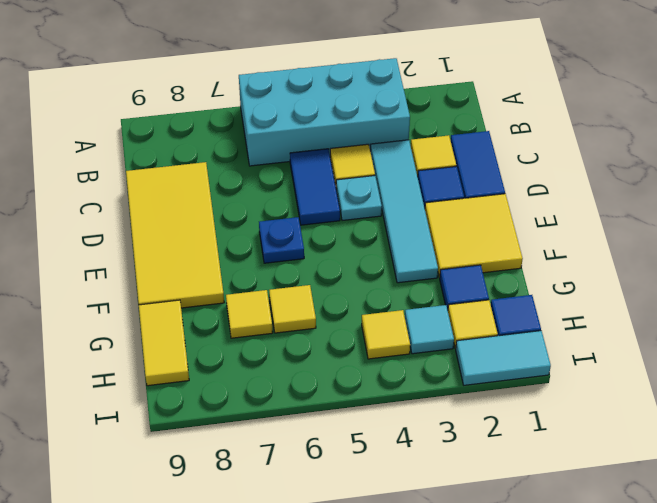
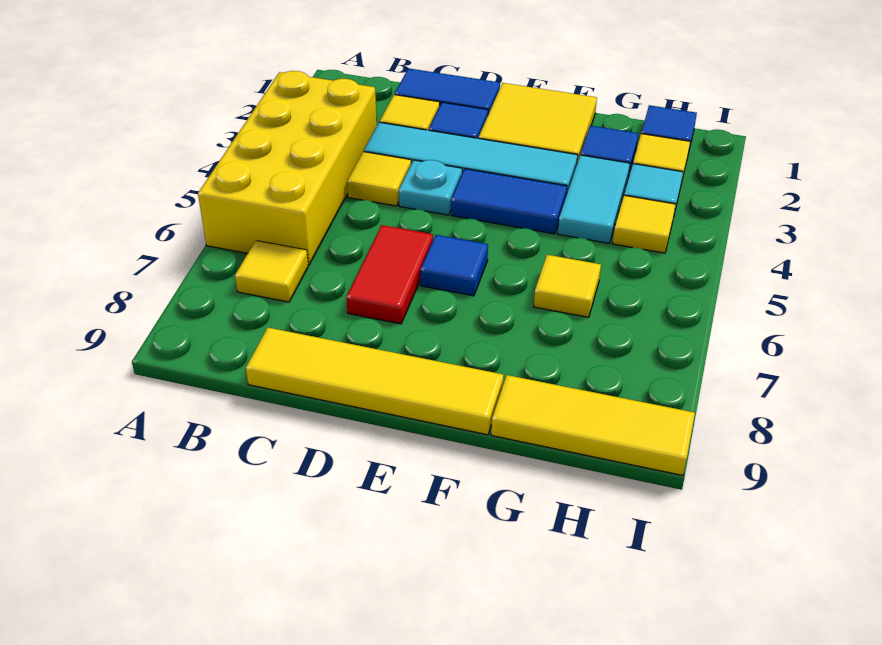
cyan 2x4 brick [239,58,410,166] -> yellow 2x4 brick [198,71,377,265]
blue 1x2 tile [290,149,340,225] -> blue 1x2 tile moved to [451,169,567,234]
yellow 2x4 tile [126,162,224,308] -> yellow 1x4 tile [246,328,503,435]
none -> red 1x2 tile [346,225,433,324]
blue 1x1 plate [259,217,304,263] -> blue 1x1 tile [421,235,488,296]
yellow 1x1 tile [226,290,273,338] -> yellow 1x1 tile moved to [235,241,308,302]
yellow 1x2 tile [139,300,189,386] -> yellow 1x3 tile [491,375,695,475]
cyan 1x2 tile [455,331,551,385] -> cyan 1x2 tile moved to [558,155,630,243]

